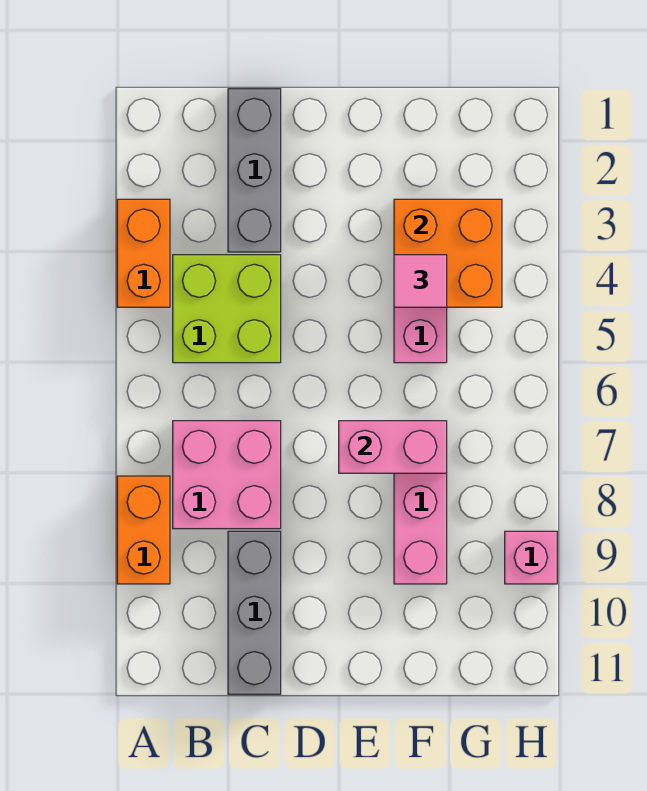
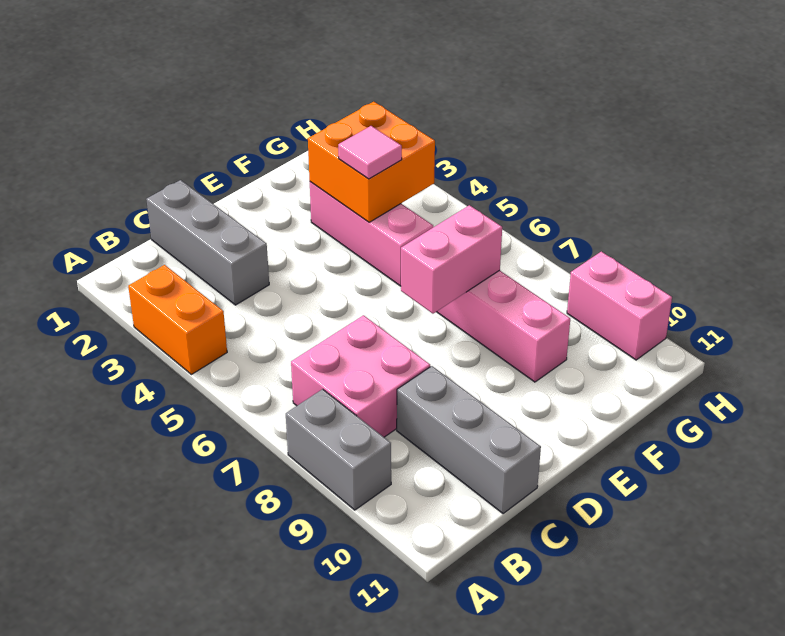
orange 1x2 brick [117,476,170,584] -> grey 1x2 brick [286,389,391,510]
lime 2x2 brick [173,255,281,363] -> none
pink 1x1 brick [505,531,557,584] -> pink 1x2 brick [567,252,672,360]

